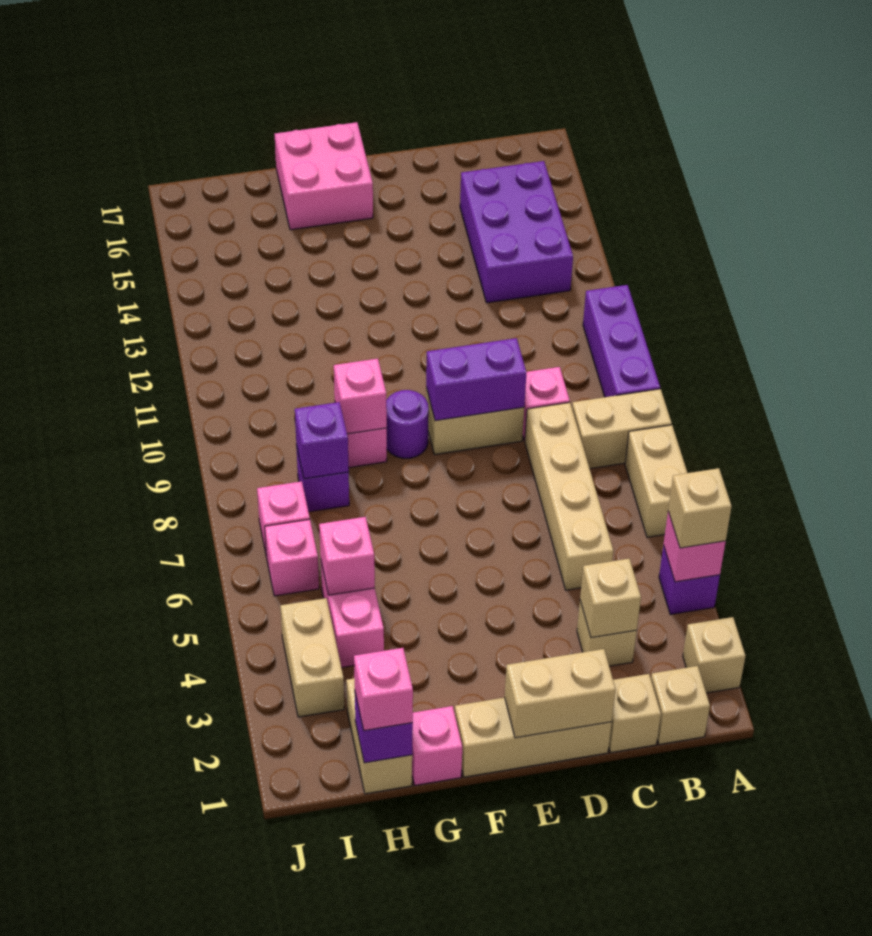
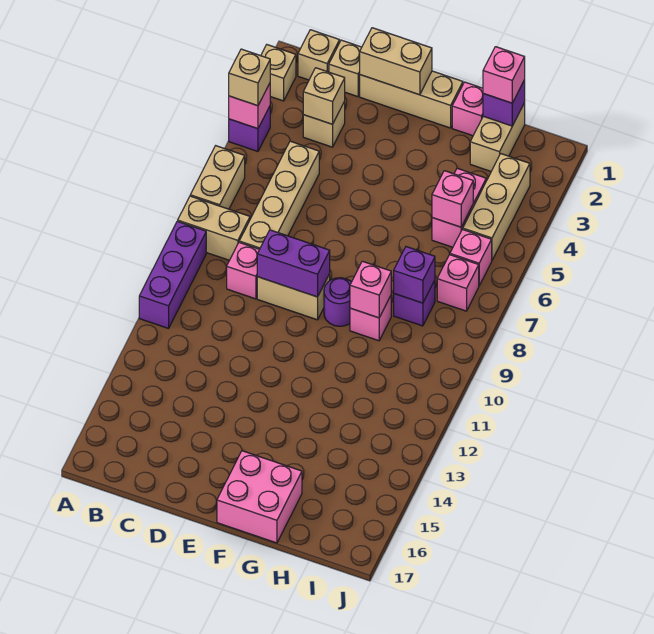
purple 2x3 brick [460,161,573,303] -> none
tan 1x2 brick [280,598,344,717] -> tan 1x3 brick [463,154,530,260]

